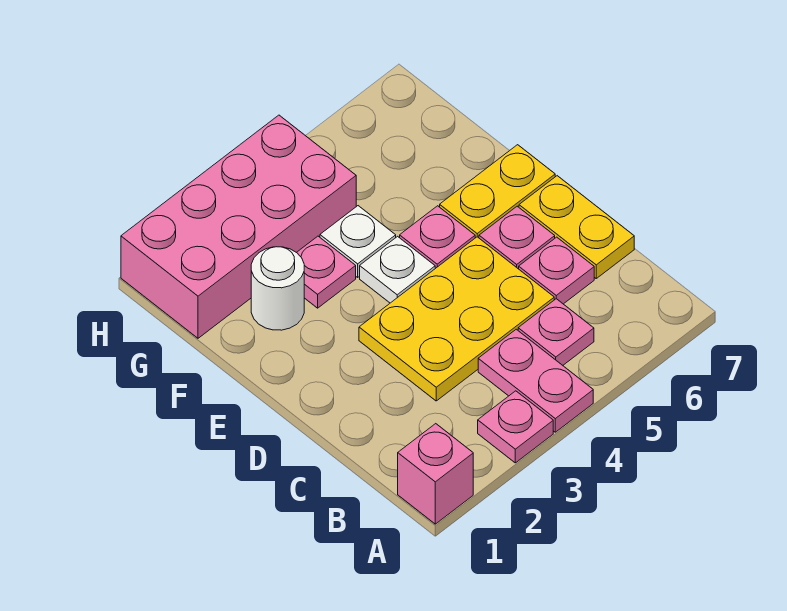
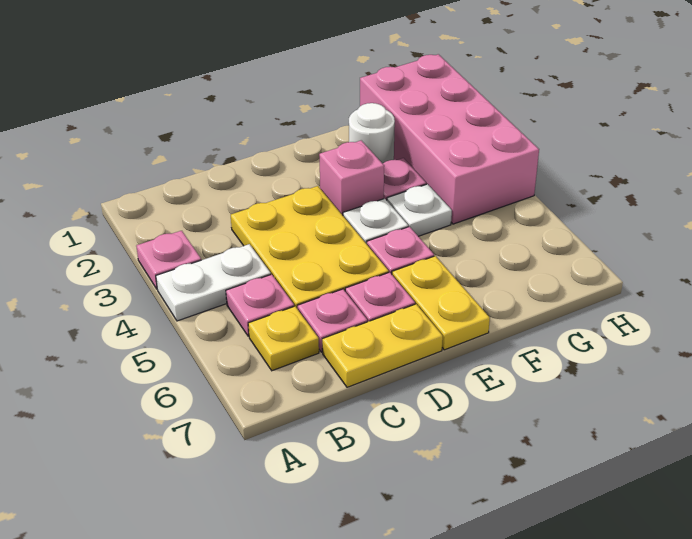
pink 1x1 brick [398,424,473,524] -> pink 1x1 brick moved to [319,140,384,215]
pink 1x2 plate [478,329,593,432] -> white 1x2 plate [156,244,271,321]
none -> yellow 1x1 plate [248,306,319,371]

